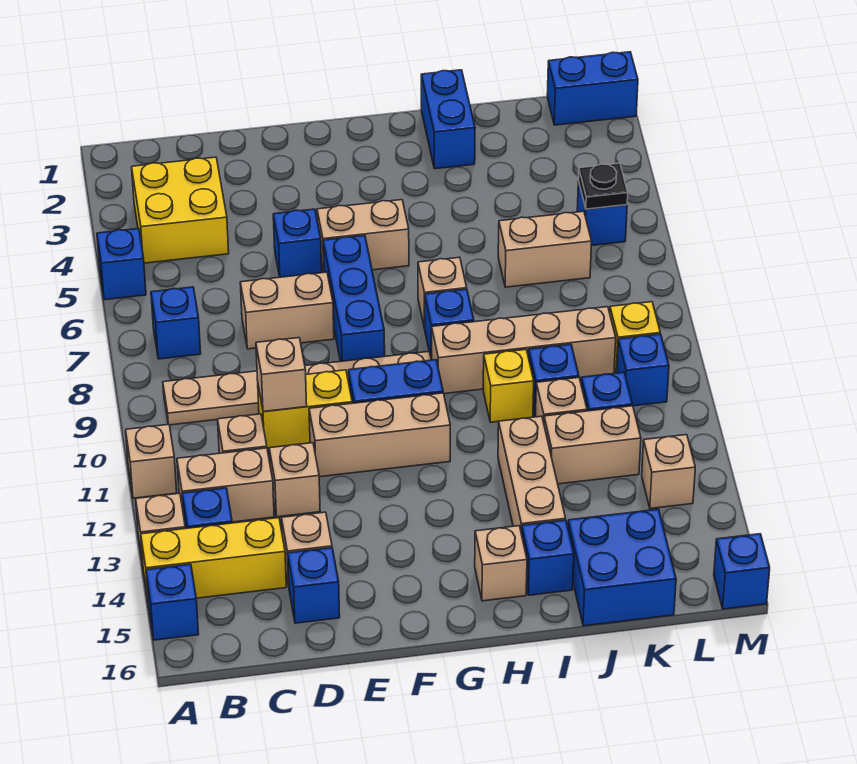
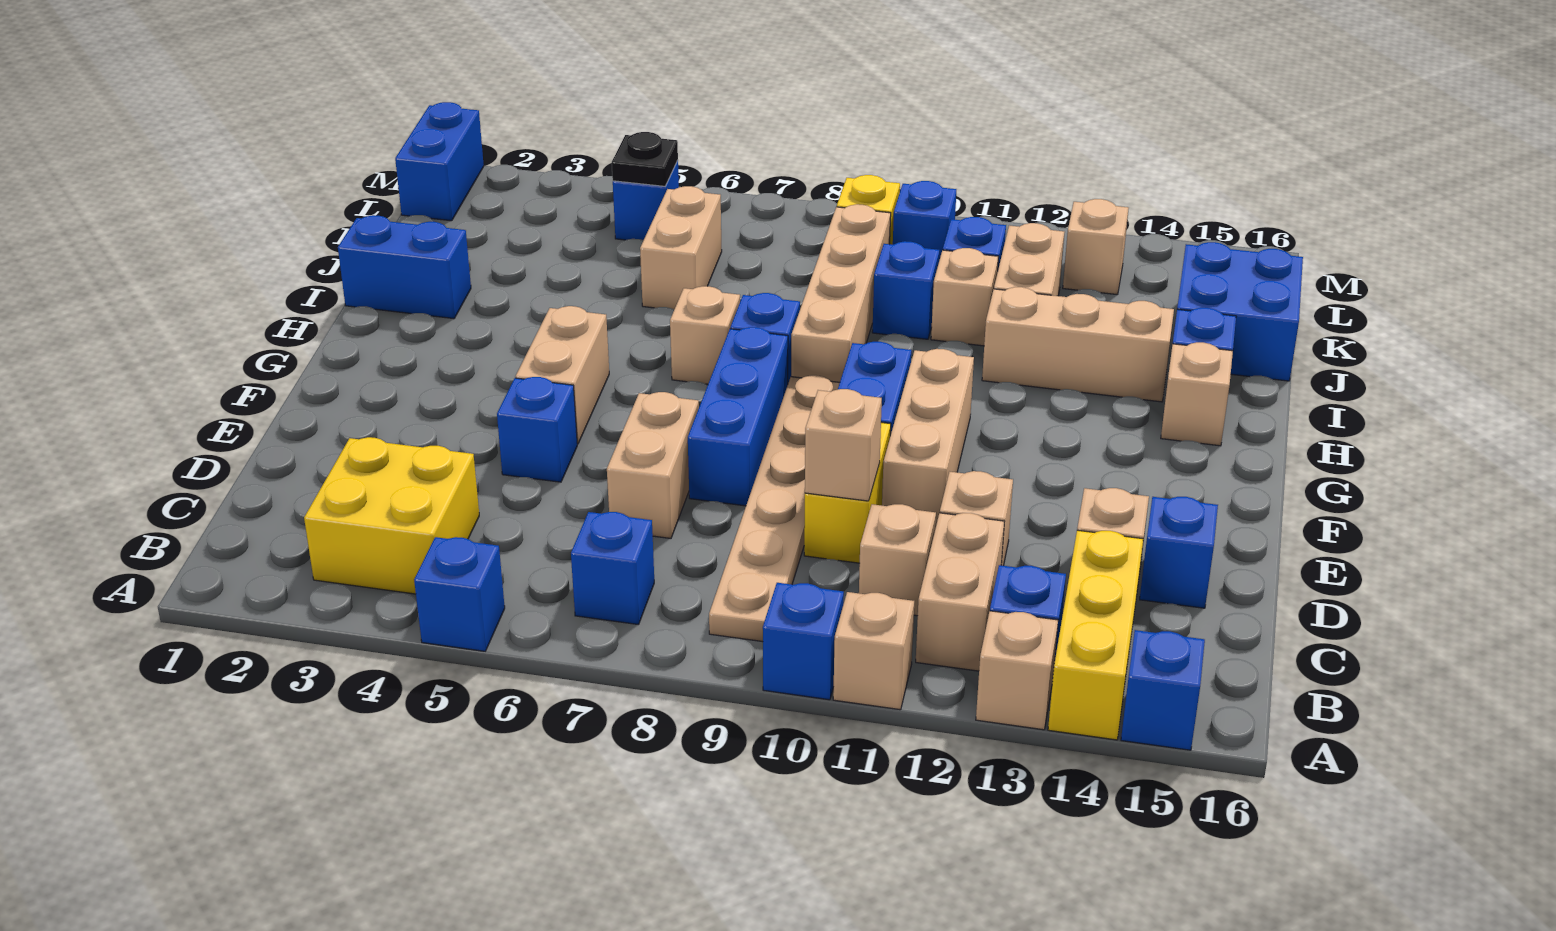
blue 1x3 brick [323,236,385,361] -> blue 1x3 brick turned to [688,327,788,506]
yellow 1x1 brick [483,350,534,422] -> none
blue 1x1 brick [714,534,770,609] -> blue 1x1 brick moved to [763,583,844,700]

